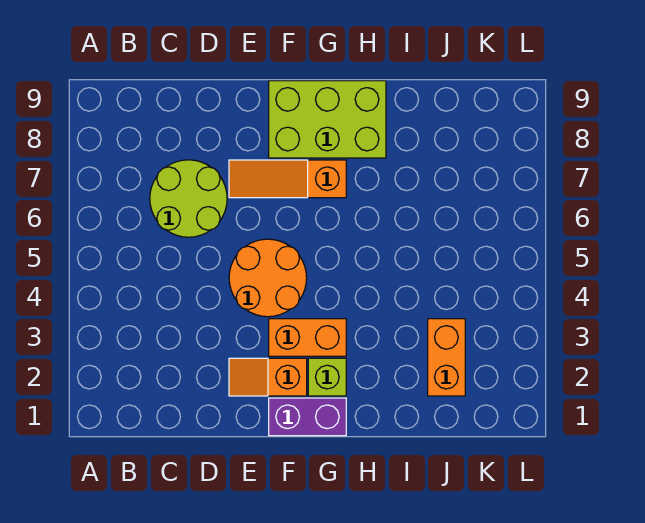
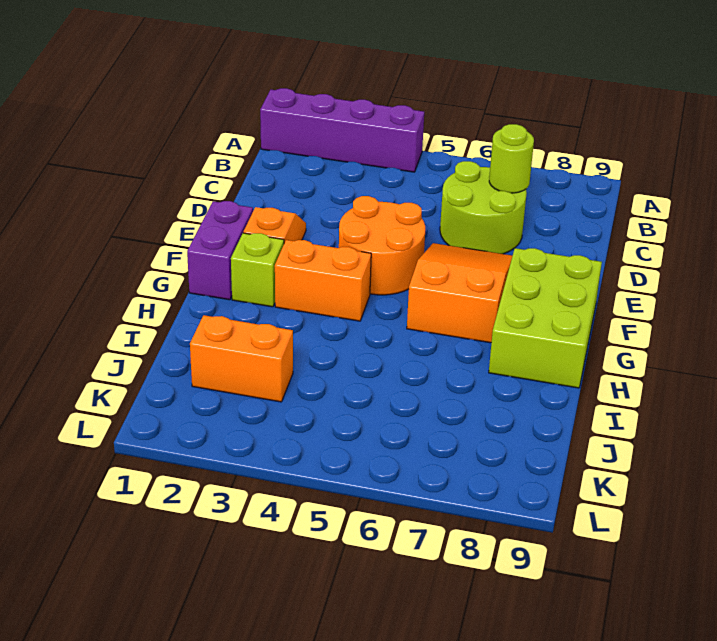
none -> purple 1x4 brick [260,88,424,172]
none -> lime 1x1 round brick [489,124,534,193]
orange 1x3 slope [229,160,346,198] -> orange 2x3 slope [407,243,513,343]
orange 1x2 brick [269,319,346,356] -> orange 1x2 brick turned to [275,240,371,321]

